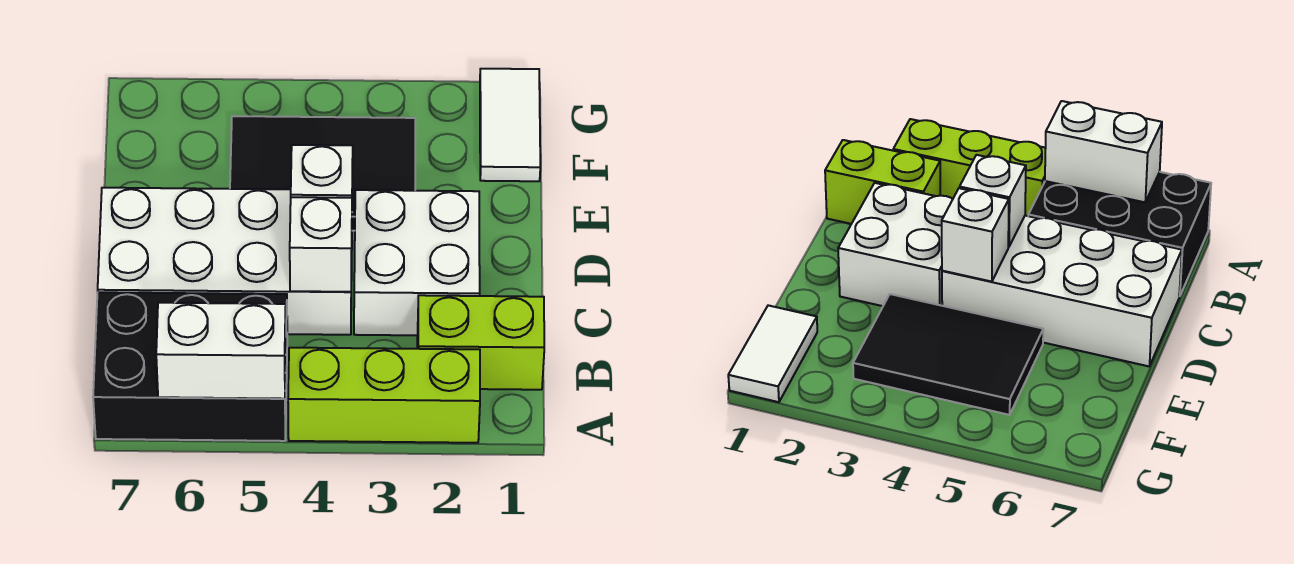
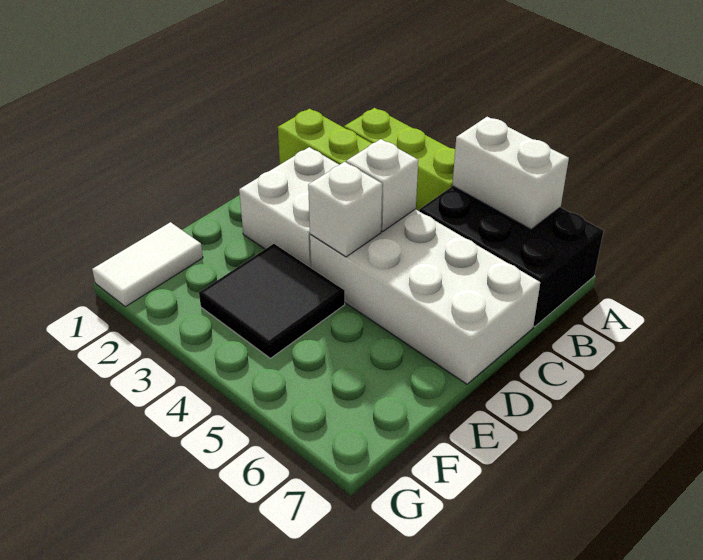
black 2x3 tile [230,116,415,231] -> black 2x2 tile [199,244,345,358]

